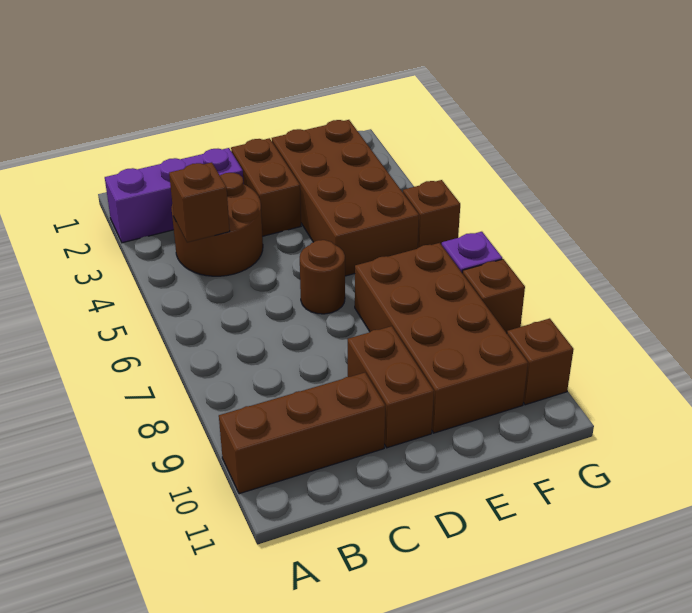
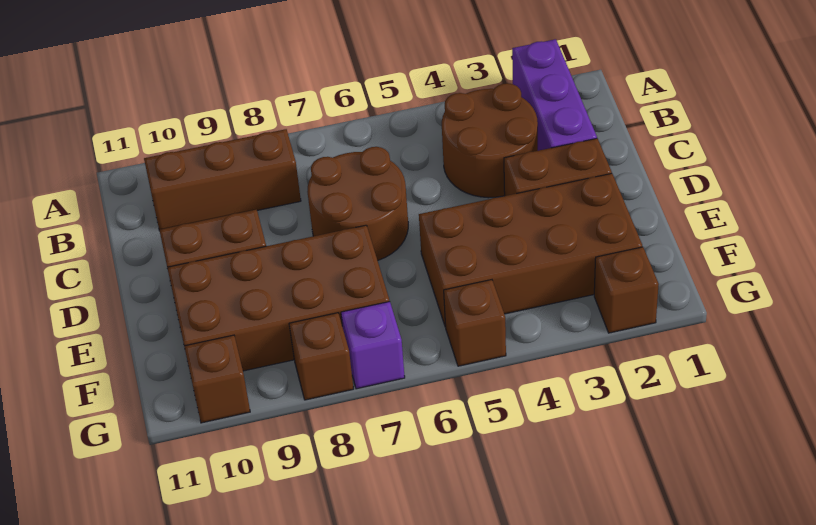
brown 1x3 brick [219,373,385,494] -> brown 1x3 brick turned to [144,129,301,230]
brown 1x1 brick [169,162,230,242] -> brown 1x1 brick moved to [594,247,659,333]
brown 1x1 round brick [300,240,345,314] -> brown 2x2 round brick [307,147,408,261]

